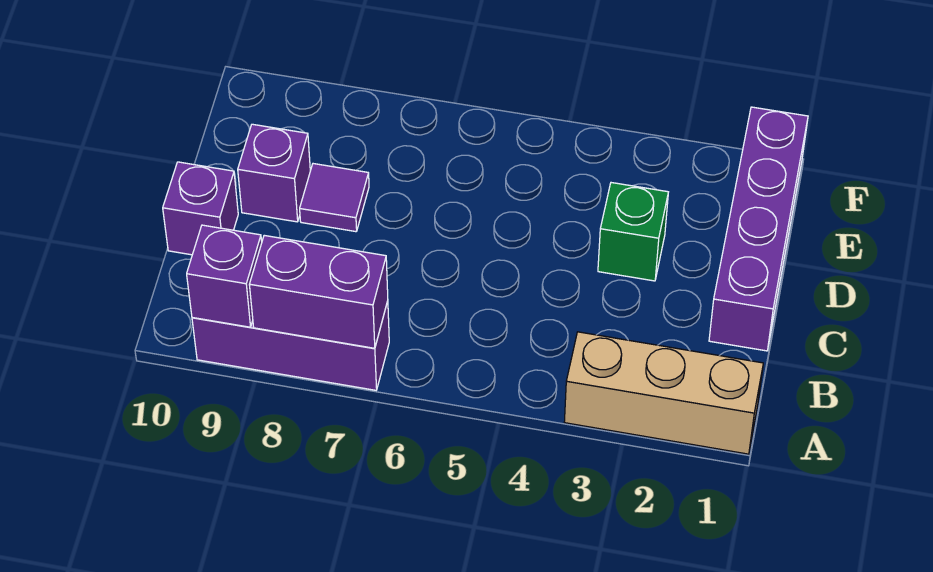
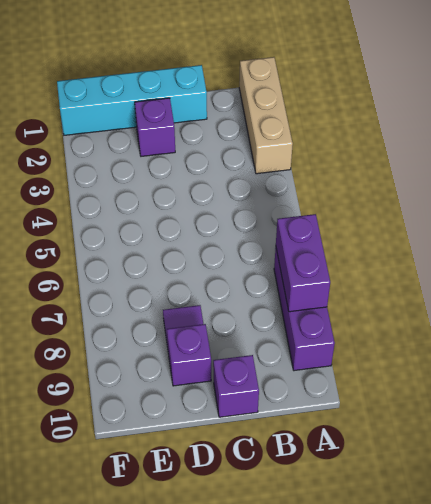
purple 1x1 brick [187,225,262,327] -> purple 1x1 brick moved to [135,98,175,156]
purple 1x4 brick [709,107,808,351] -> cyan 1x4 brick [57,65,207,135]
green 1x1 brick [598,183,668,281] -> none

